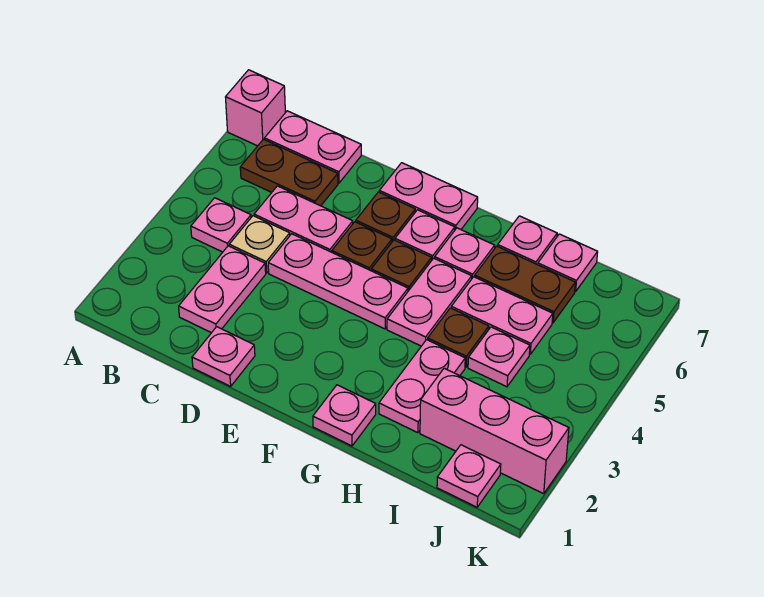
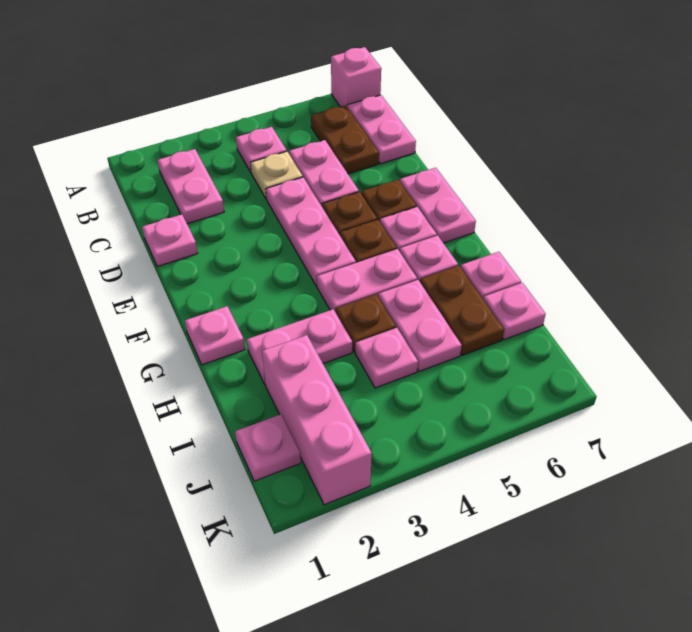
pink 1x2 plate [179,246,266,333] -> pink 1x2 plate turned to [158,149,224,224]

